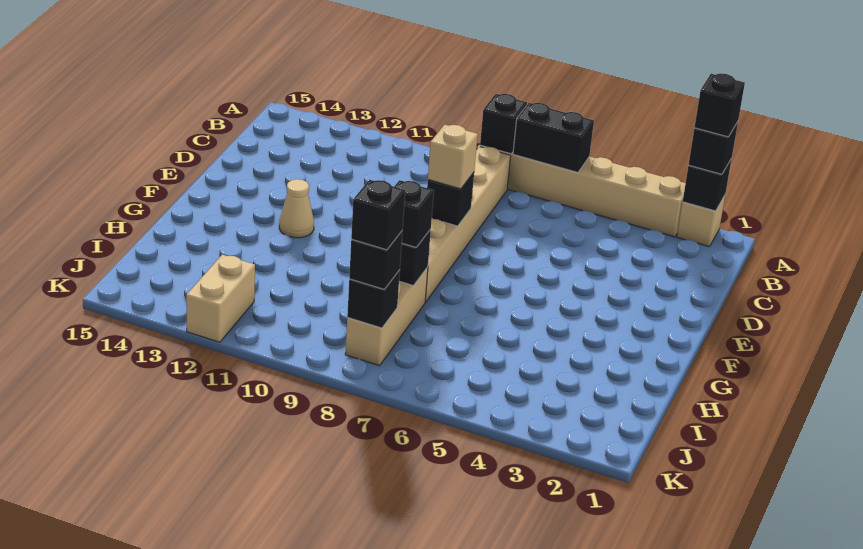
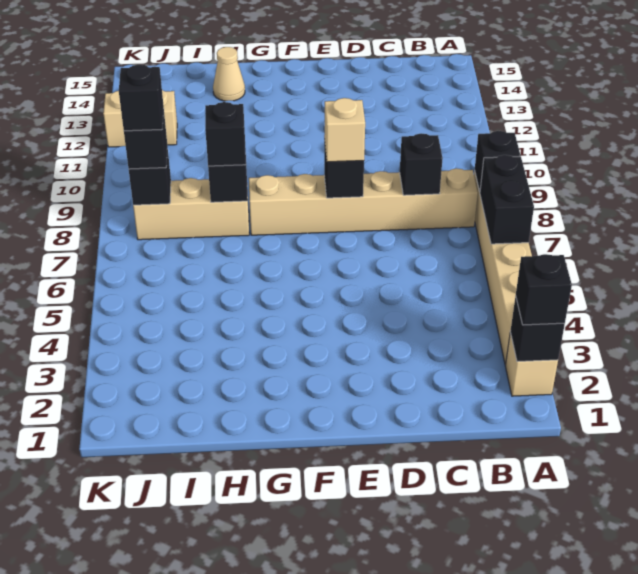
black 1x1 brick [694,73,745,137] -> black 1x1 brick moved to [400,133,443,195]
tan 1x1 cone [279,179,314,238] -> tan 1x1 cone moved to [213,47,245,101]

